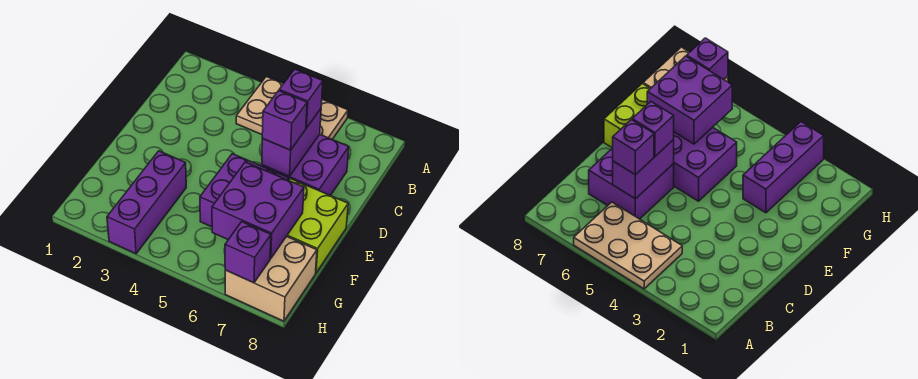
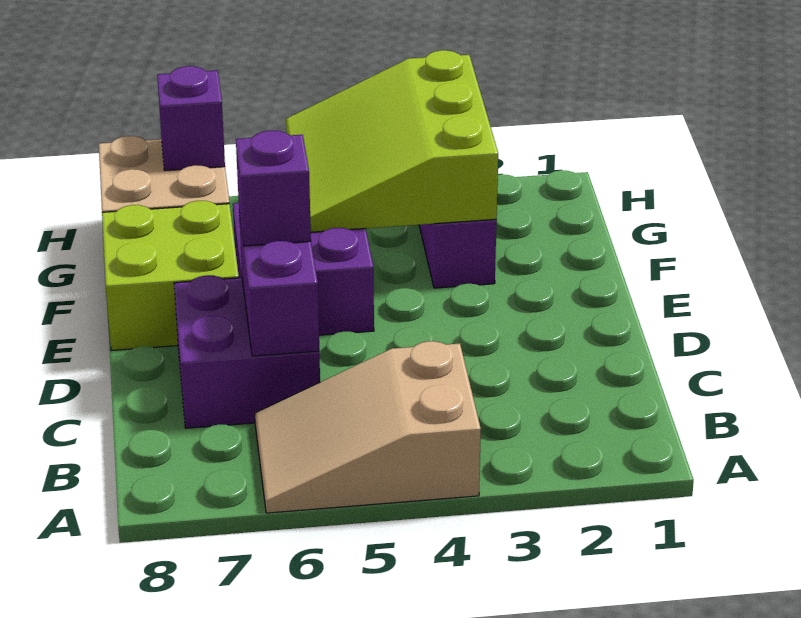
tan 2x3 plate [236,77,348,139] -> tan 2x3 slope [255,341,481,513]
purple 1x1 brick [279,69,323,128] -> none
none -> lime 3x3 slope [286,50,498,232]
purple 2x2 brick [212,162,304,258] -> none

